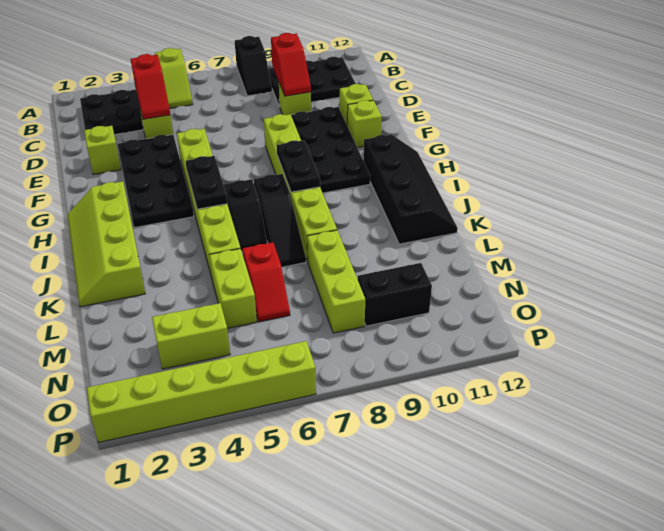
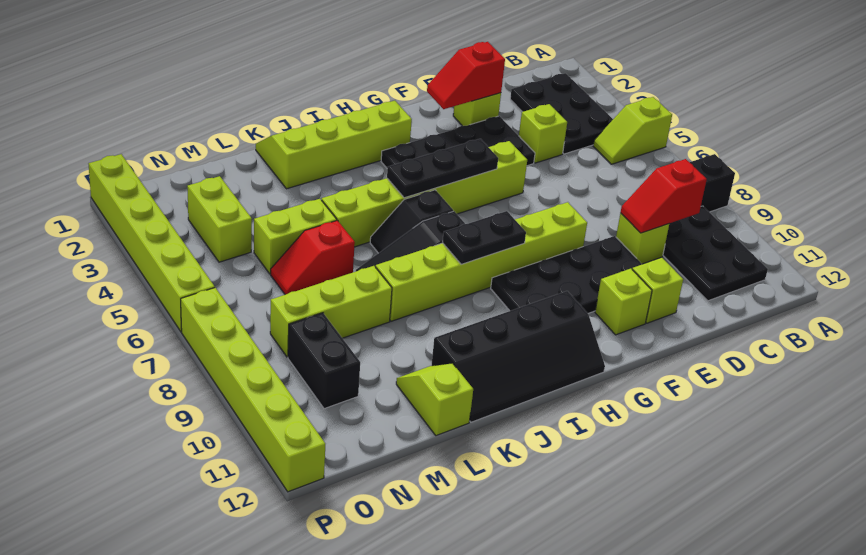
red 1x2 slope [131,54,170,119] -> red 1x2 slope moved to [427,42,505,109]
black 1x2 plate [186,156,227,209] -> black 1x3 plate [387,139,498,198]
none -> lime 1x2 slope [396,363,473,436]
none -> lime 1x6 brick [181,288,325,492]

